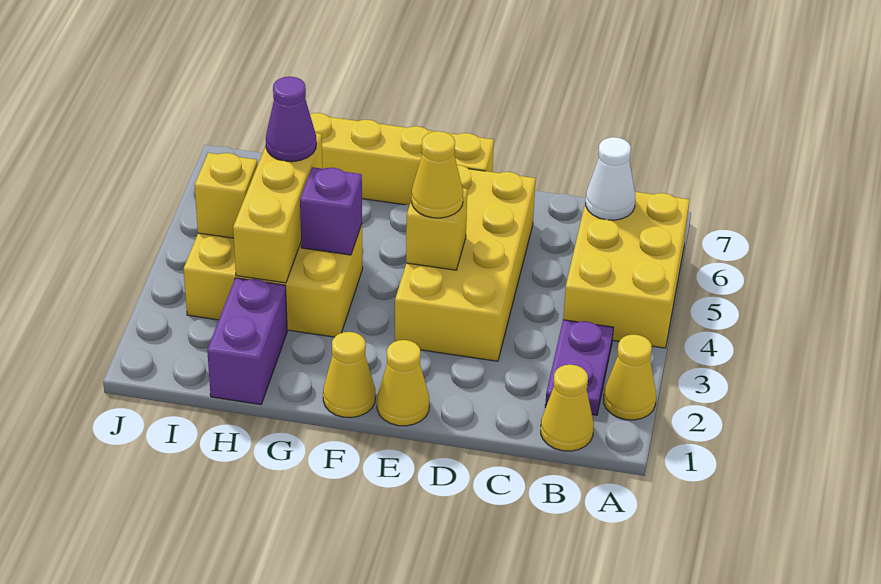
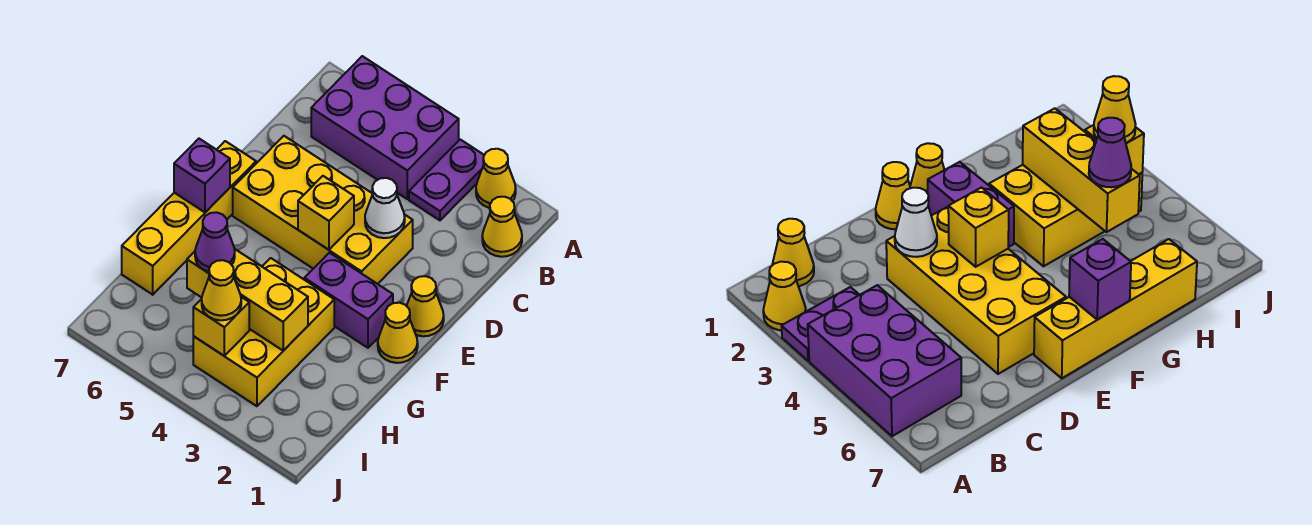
yellow 2x3 brick [563,192,689,348] -> purple 2x3 brick [311,56,459,199]
purple 1x2 plate [545,320,614,415] -> purple 1x2 plate turned to [409,140,484,220]
white 1x1 cone [586,137,635,220] -> white 1x1 cone moved to [365,178,405,238]
yellow 1x1 cone [412,131,463,218] -> yellow 1x1 cone moved to [202,260,241,320]
purple 1x1 brick [300,167,362,255] -> purple 1x1 brick moved to [174,139,230,212]
purple 1x2 brick [207,278,287,405] -> purple 1x2 brick moved to [304,253,393,348]

